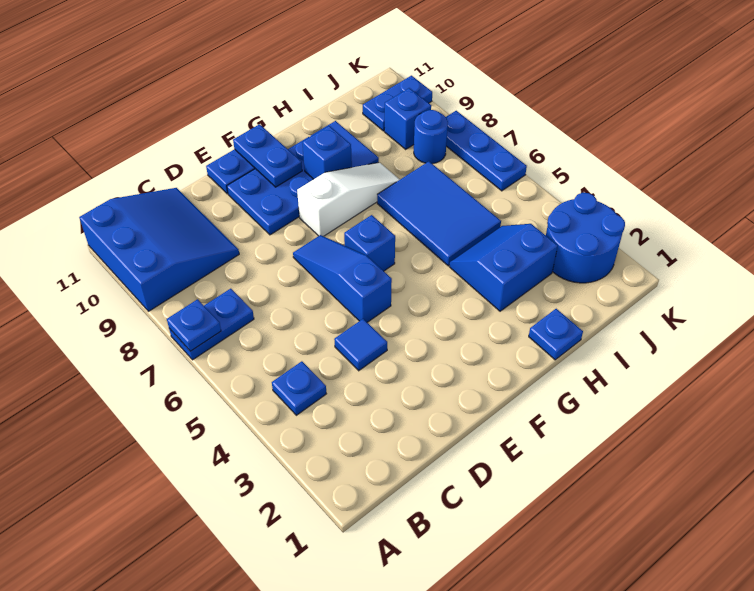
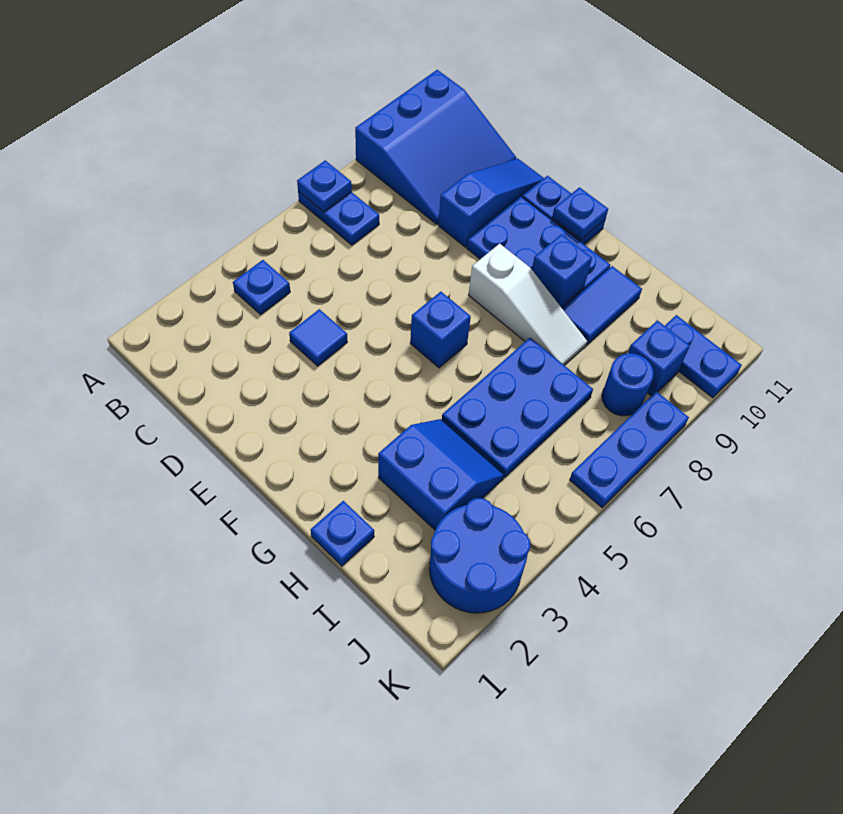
blue 1x3 slope [293,235,392,322] -> blue 1x3 slope moved to [438,158,544,247]
blue 1x2 plate [233,124,302,187] -> blue 1x1 plate [552,187,608,239]
blue 2x3 tile [377,161,501,266] -> blue 2x3 plate [442,338,593,477]

